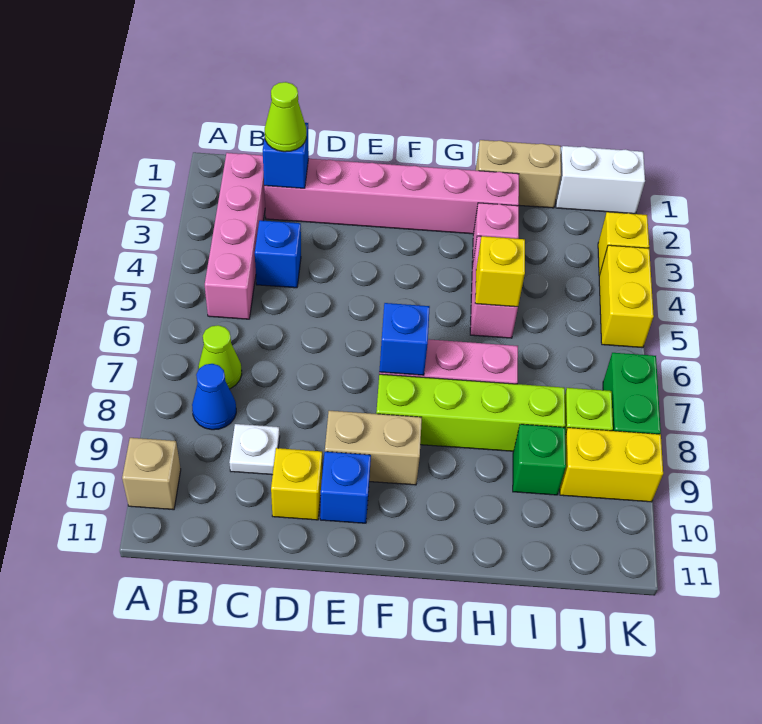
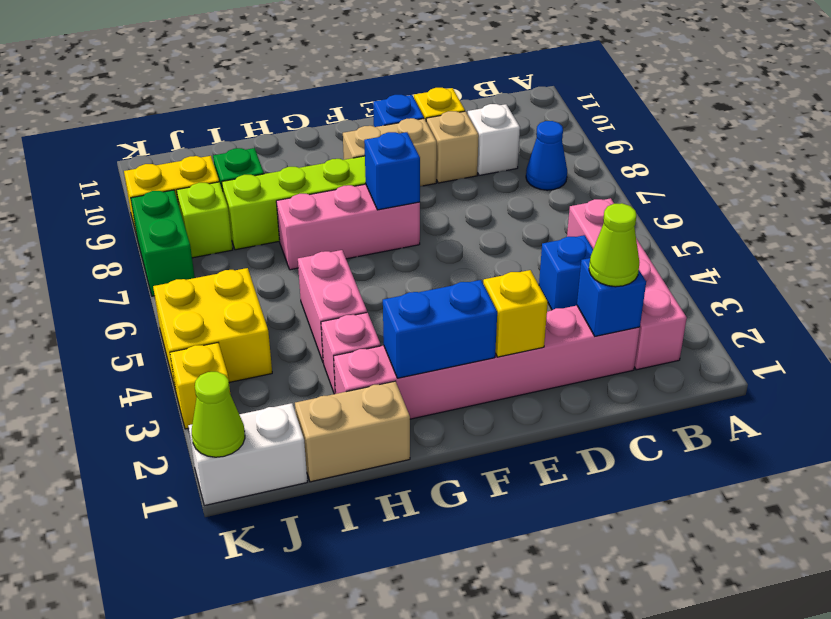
tan 1x1 brick [122,438,181,510] -> tan 1x1 brick moved to [426,111,479,183]
lime 1x1 cone [198,325,242,389] -> lime 1x1 cone moved to [192,372,245,457]
white 1x1 plate [229,424,280,475] -> white 1x1 brick [468,104,520,175]
none -> blue 1x2 brick [383,280,497,378]
yellow 1x1 brick [475,236,525,307] -> yellow 1x1 brick moved to [483,270,548,357]
yellow 1x2 brick [599,245,654,348] -> yellow 2x2 brick [153,268,272,391]

